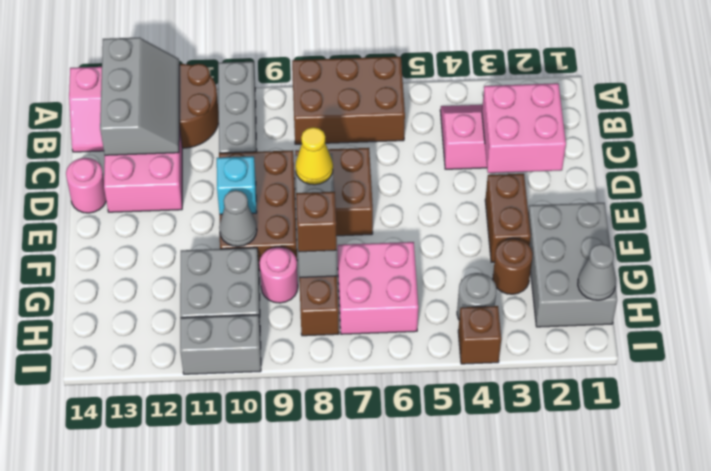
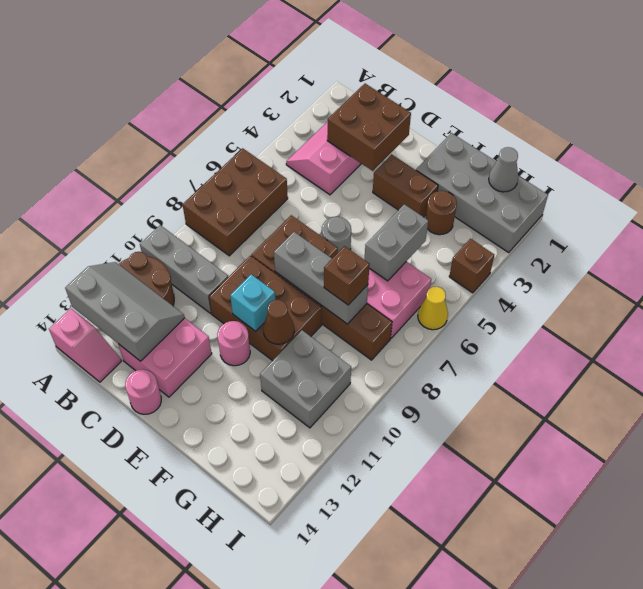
pink 2x2 brick [482,83,566,173] -> brown 2x2 brick [327,84,411,171]
yellow 1x1 cone [295,127,333,185] -> yellow 1x1 cone moved to [418,287,448,330]
grey 2x3 brick [528,203,617,327] -> grey 2x4 brick [416,133,548,253]
grey 1x1 cone [219,190,257,246] -> brown 1x1 cone [263,300,294,344]
pink 1x1 round brick [259,247,298,303] -> pink 1x1 round brick moved to [217,321,250,366]
grey 1x1 round brick [457,273,497,319] -> grey 1x1 round brick moved to [322,217,351,252]
grey 1x2 brick [180,315,261,374] -> grey 1x2 brick moved to [364,204,428,281]

